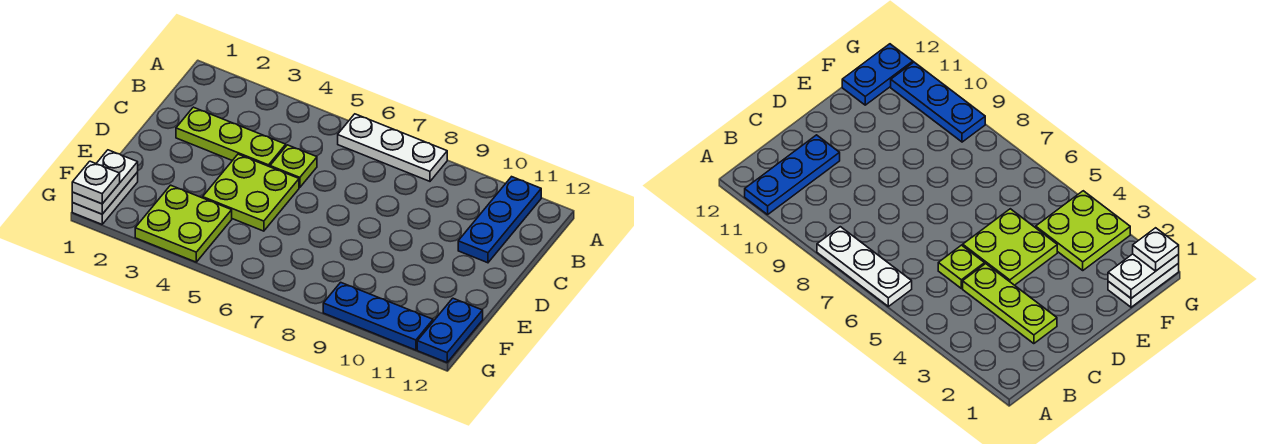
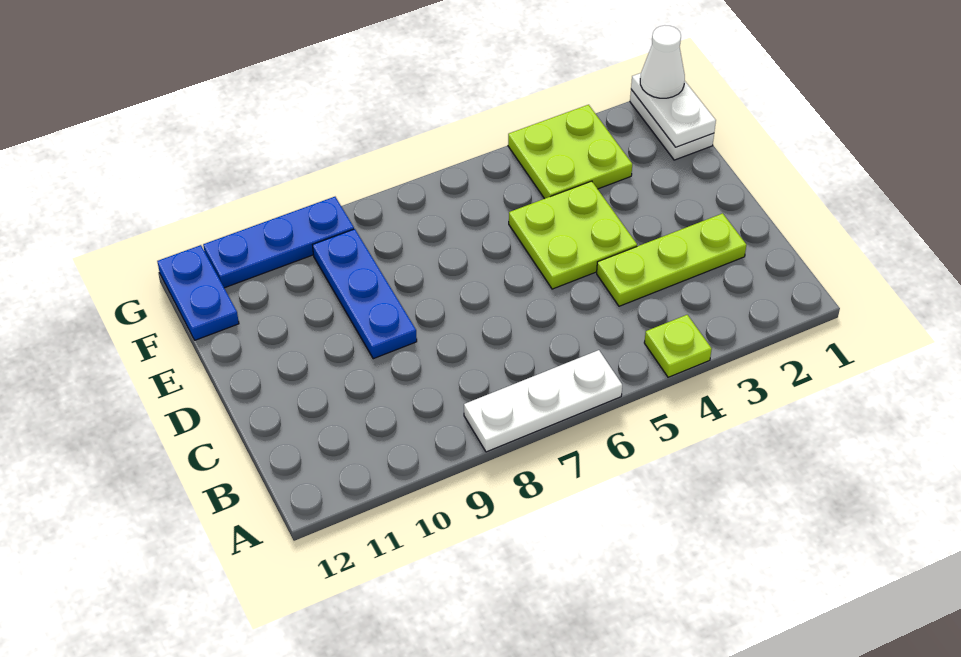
blue 1x3 plate [458,177,541,263] -> blue 1x3 plate moved to [313,229,417,359]
lime 1x1 plate [270,145,317,187] -> lime 1x1 plate moved to [644,315,712,377]
white 1x1 plate [72,161,120,204] -> white 1x1 cone [640,25,685,98]

